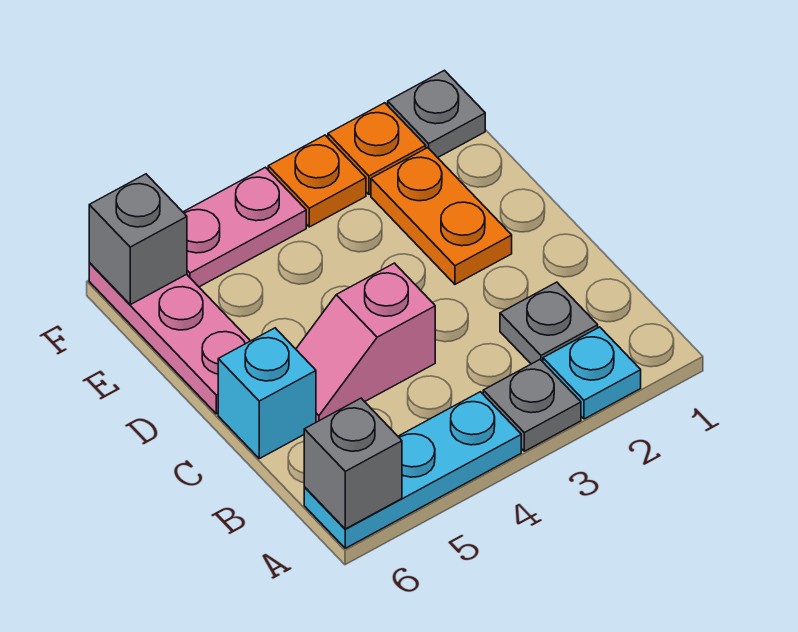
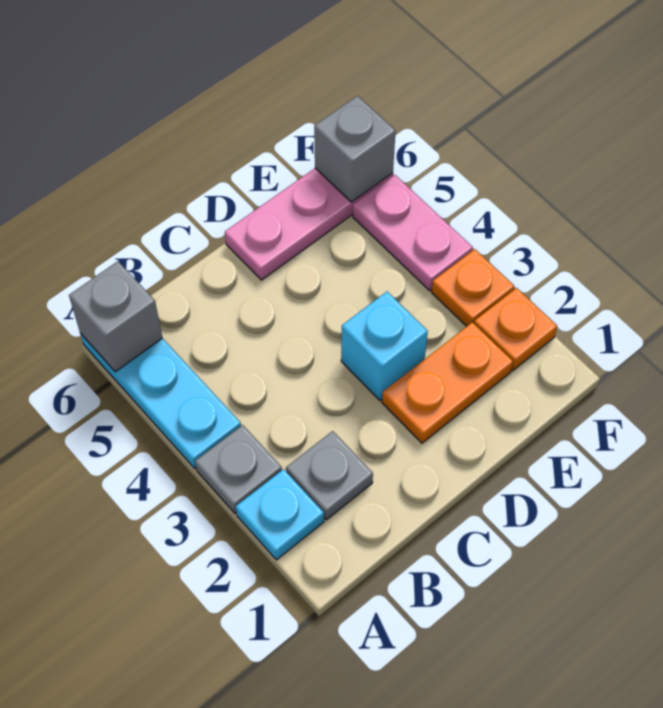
pink 1x2 slope [296,263,435,422] -> none
cyan 1x1 brick [218,328,316,459] -> cyan 1x1 brick moved to [341,292,428,401]
grey 1x1 plate [388,70,485,158] -> none

